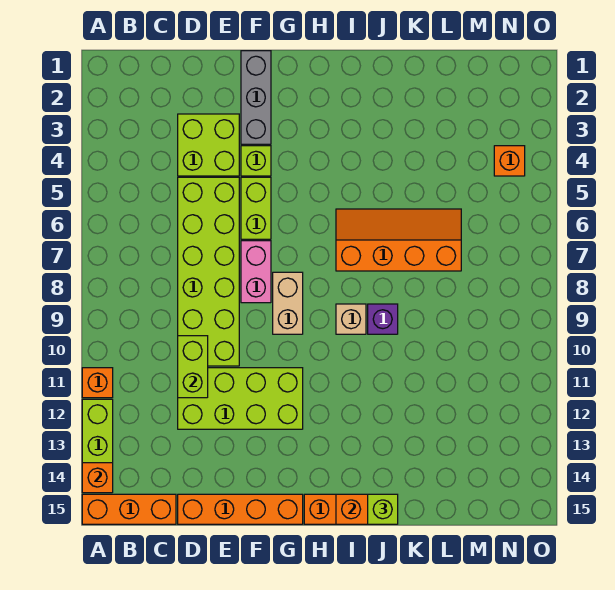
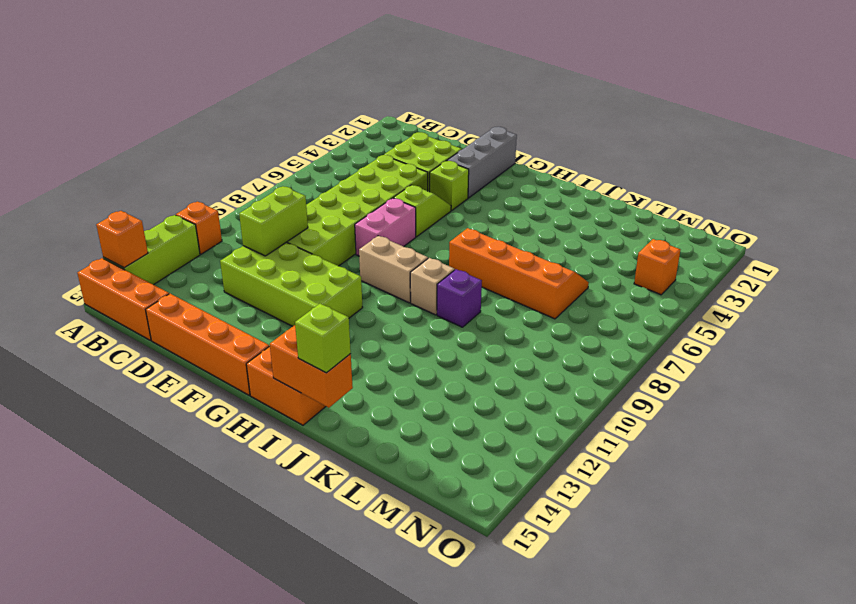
lime 1x2 brick [241,177,271,239] -> lime 1x2 slope [393,185,451,237]
tan 1x2 brick [273,272,303,334] -> tan 1x2 brick turned to [359,236,428,303]

